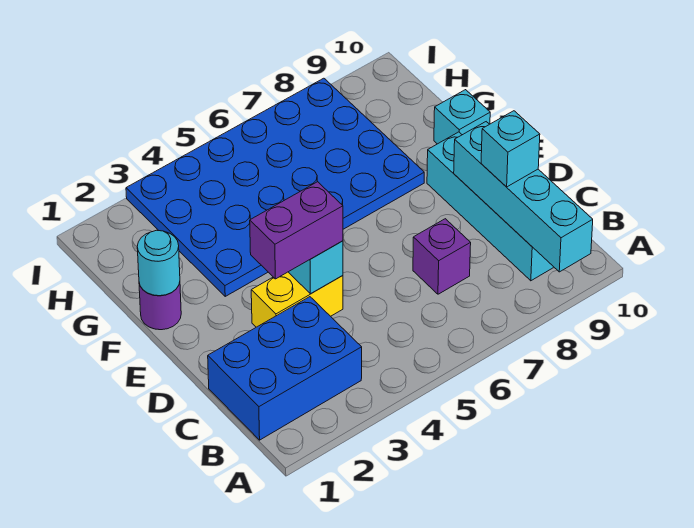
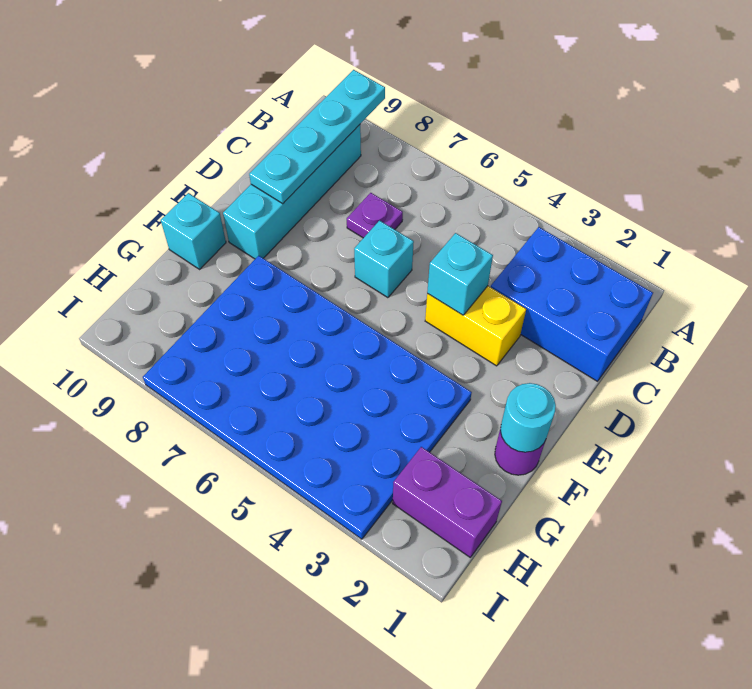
cyan 1x4 brick [454,122,593,272] -> cyan 1x4 plate [249,70,385,204]
purple 1x1 brick [413,219,471,294] -> purple 1x1 plate [347,193,403,238]
cyan 1x1 brick [481,111,540,187] -> cyan 1x1 brick moved to [354,221,414,298]
purple 1x2 brick [250,182,343,279] -> purple 1x2 brick moved to [393,447,502,558]

